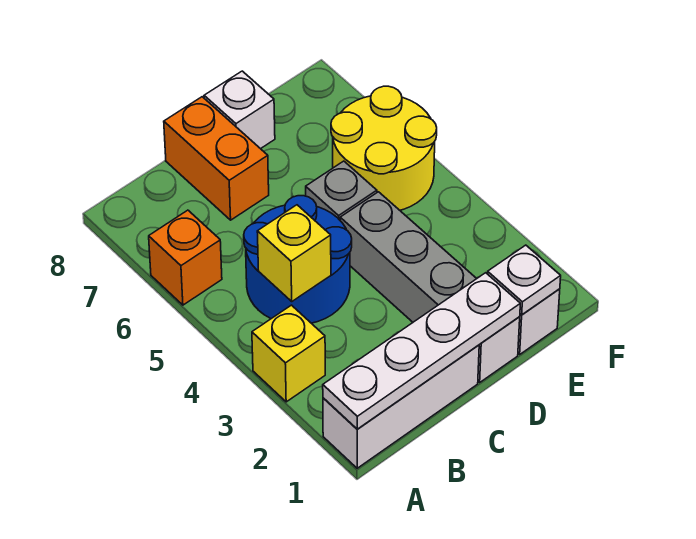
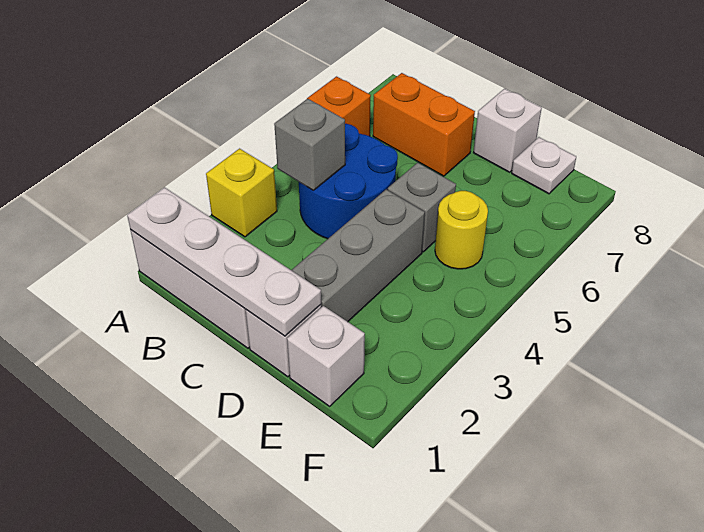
yellow 1x1 brick [257,205,331,301] -> grey 1x1 brick [274,99,345,190]
orange 1x2 brick [164,97,269,220] -> orange 1x2 brick turned to [373,73,475,176]
white 1x1 plate [488,245,561,315] -> white 1x1 plate moved to [512,137,576,194]
yellow 2x2 round brick [331,86,437,210] -> yellow 1x1 round brick [435,191,488,269]

